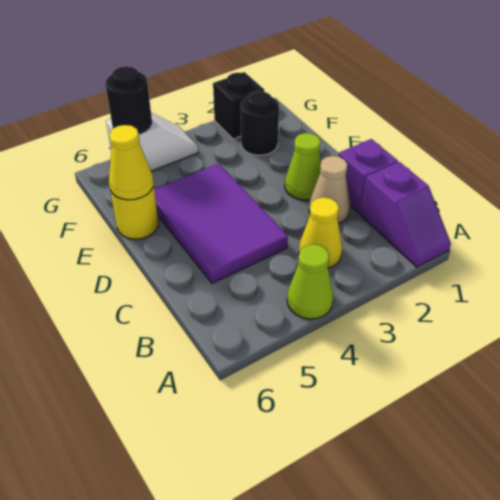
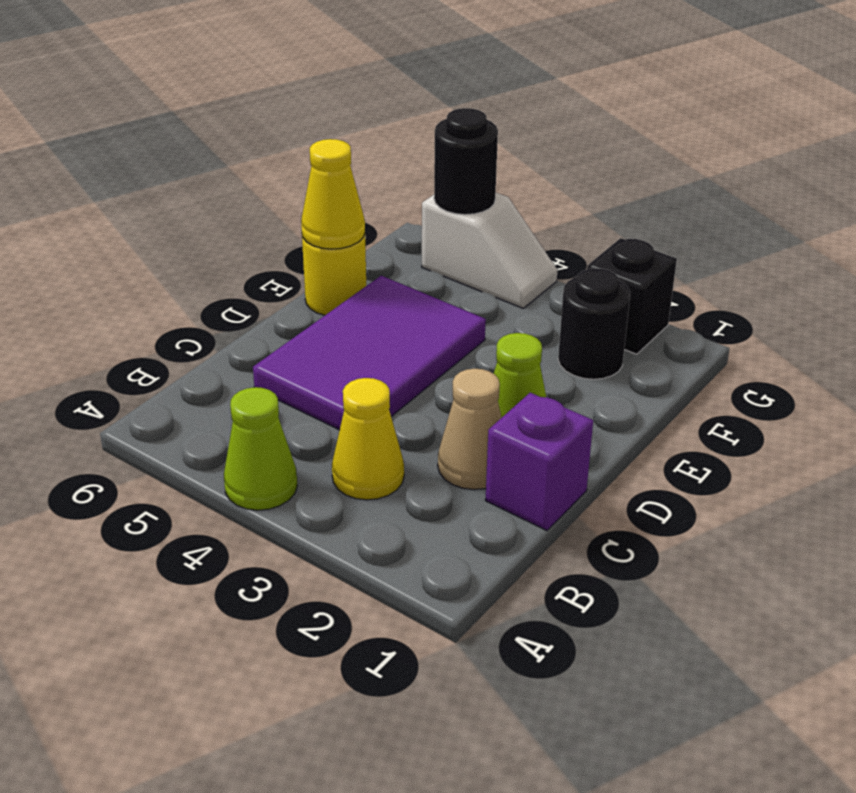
purple 1x2 slope [361,162,451,267] -> none

